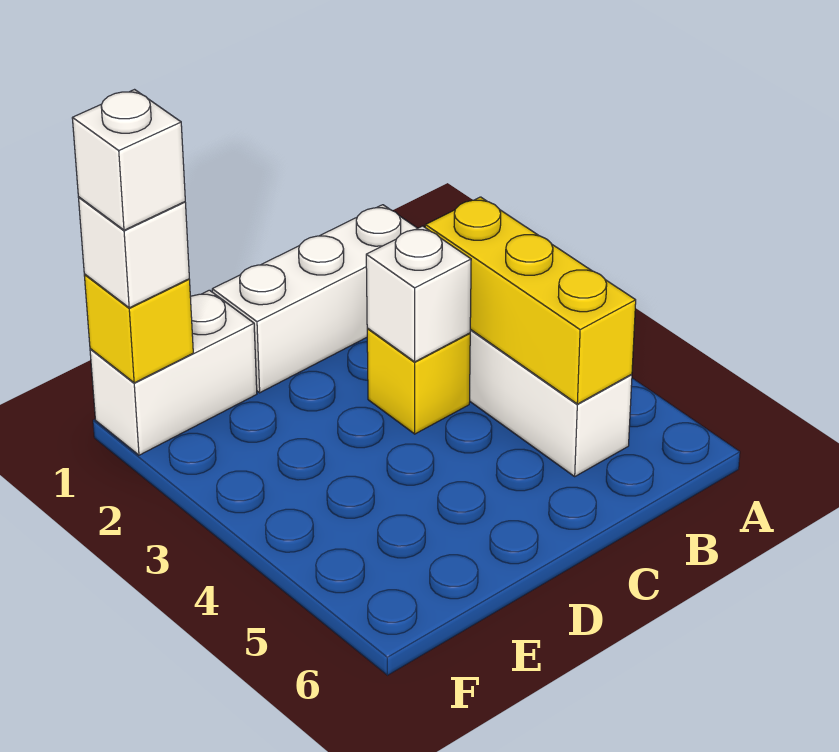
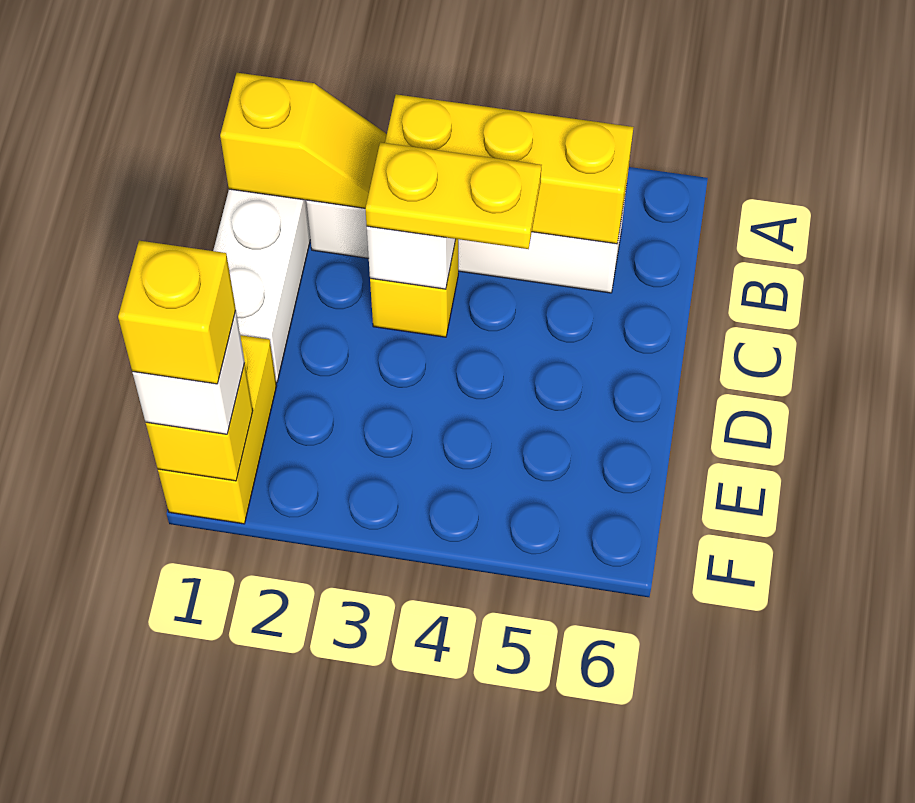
none -> yellow 1x2 slope [220,73,387,208]
none -> yellow 1x2 plate [365,142,541,249]
white 1x2 brick [90,290,257,455] -> yellow 1x2 brick [158,335,277,524]
white 1x1 brick [72,90,185,230] -> yellow 1x1 brick [118,241,236,384]

